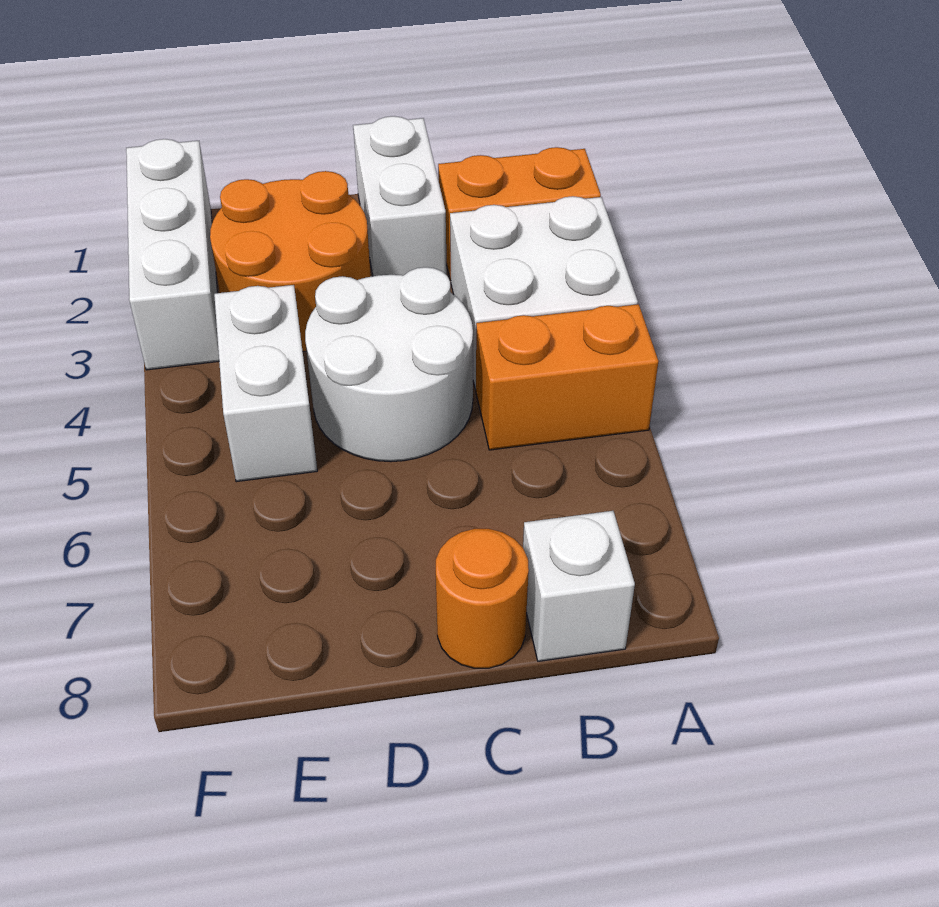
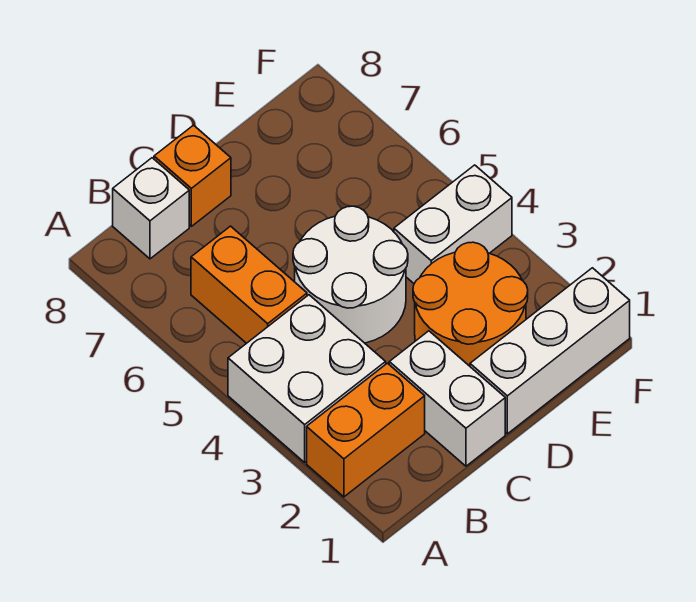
orange 1x2 brick [476,304,659,450] -> orange 1x2 brick turned to [191,226,307,343]
orange 1x1 round brick [436,529,529,668] -> orange 1x1 brick [154,125,231,226]
white 1x2 brick [214,285,317,482] -> white 1x2 brick turned to [394,165,512,283]
white 1x3 brick [126,139,219,370] -> white 1x3 brick turned to [470,268,630,434]

